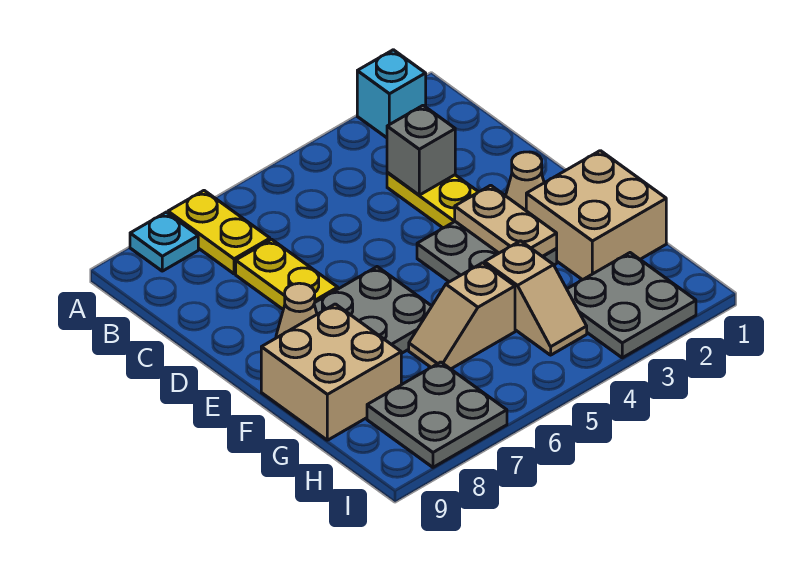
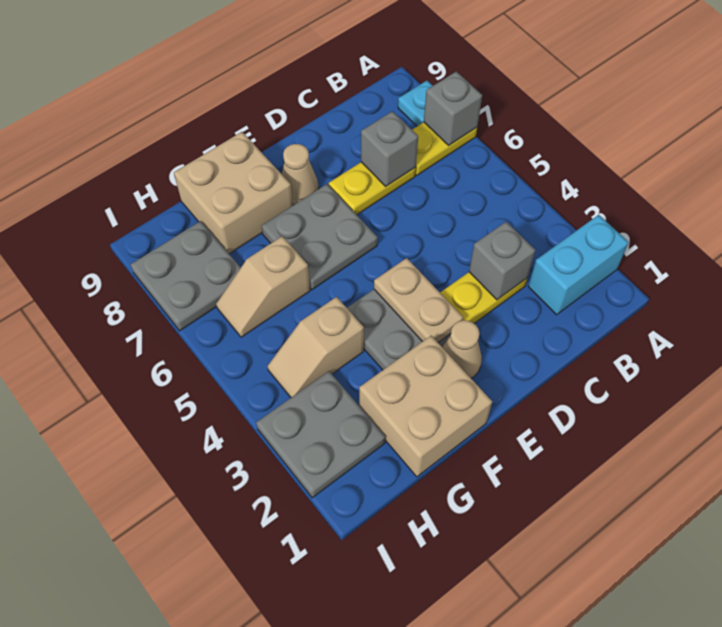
cyan 1x1 brick [357,50,426,138] -> cyan 1x2 brick [528,215,629,315]
none -> grey 1x1 brick [424,71,482,146]
none -> grey 1x1 brick [361,111,418,186]
tan 1x2 plate [455,185,557,256] -> tan 1x2 plate turned to [374,258,463,342]
tan 1x2 slope [409,263,515,369] -> tan 1x2 slope turned to [216,236,310,337]

